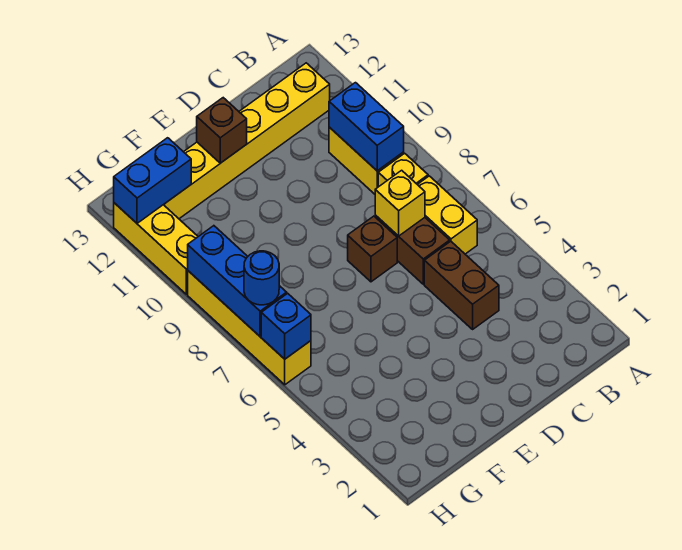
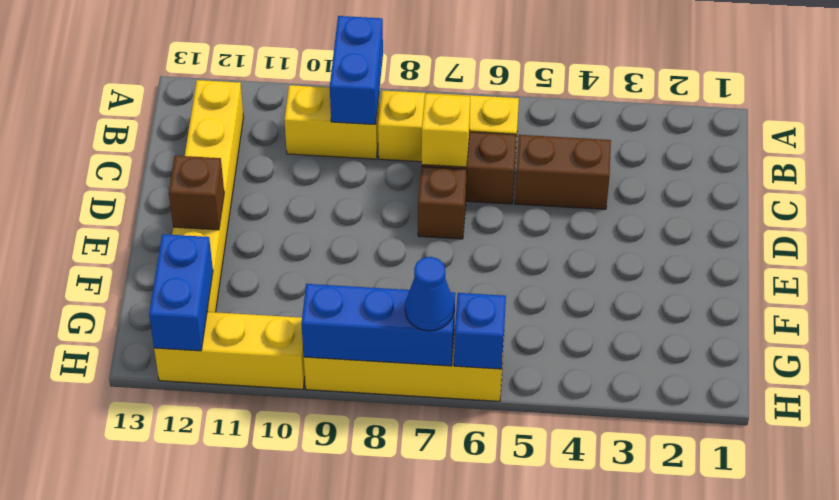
blue 1x2 brick [329,83,404,171] -> blue 1x2 brick turned to [330,16,383,124]
blue 1x1 round brick [244,251,279,305] -> blue 1x1 cone [405,257,454,331]

